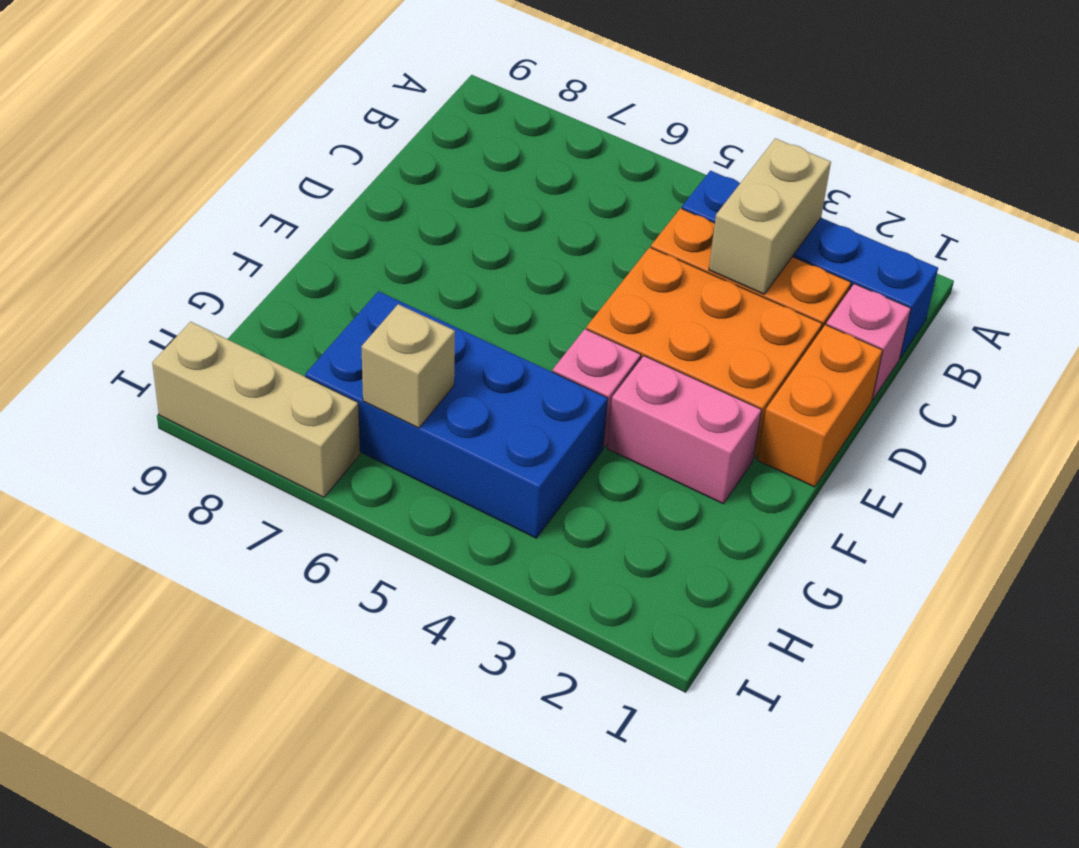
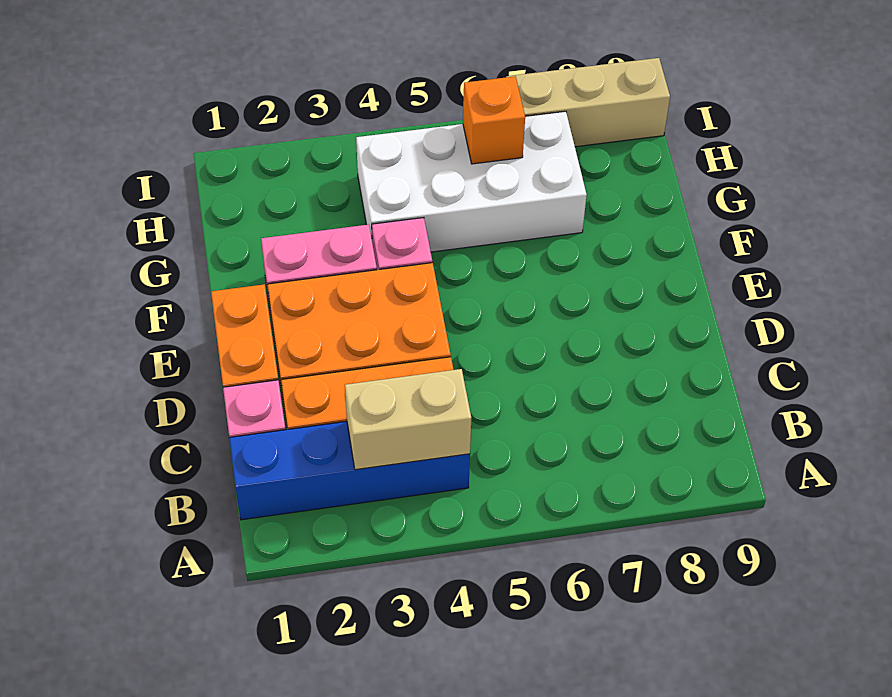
tan 1x2 brick [709,138,831,294] -> tan 1x2 brick turned to [345,369,471,470]
blue 2x4 brick [305,291,608,538] -> white 2x4 brick [356,111,587,252]
tan 1x1 brick [361,304,455,428] -> orange 1x1 brick [463,76,525,164]

